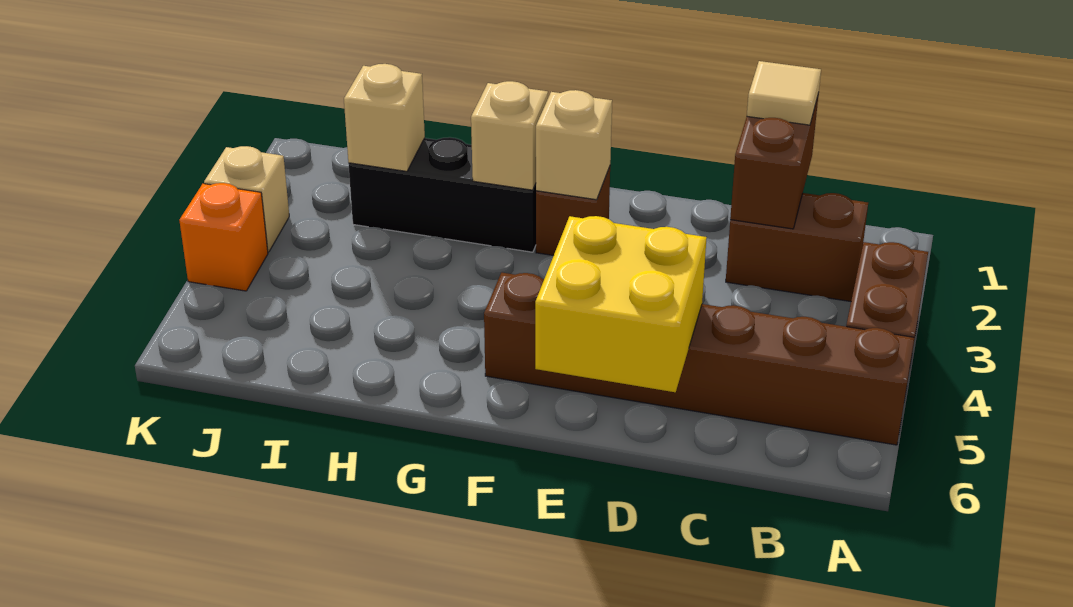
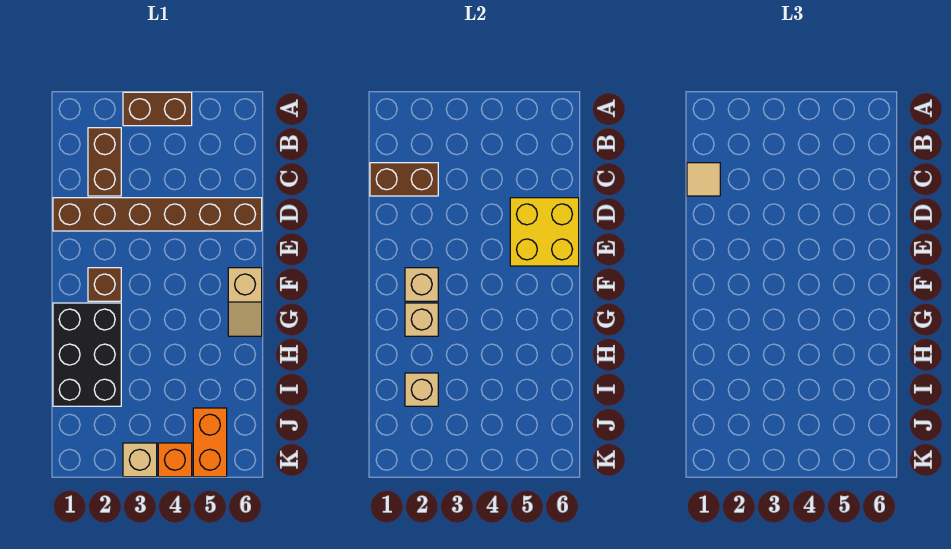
brown 1x6 brick [484,273,914,445] -> brown 1x6 brick turned to [53,198,262,231]
none -> tan 1x2 slope [228,268,262,336]
black 1x3 brick [348,137,536,252] -> black 2x3 brick [53,303,121,406]
none -> orange 1x2 brick [193,408,227,477]

